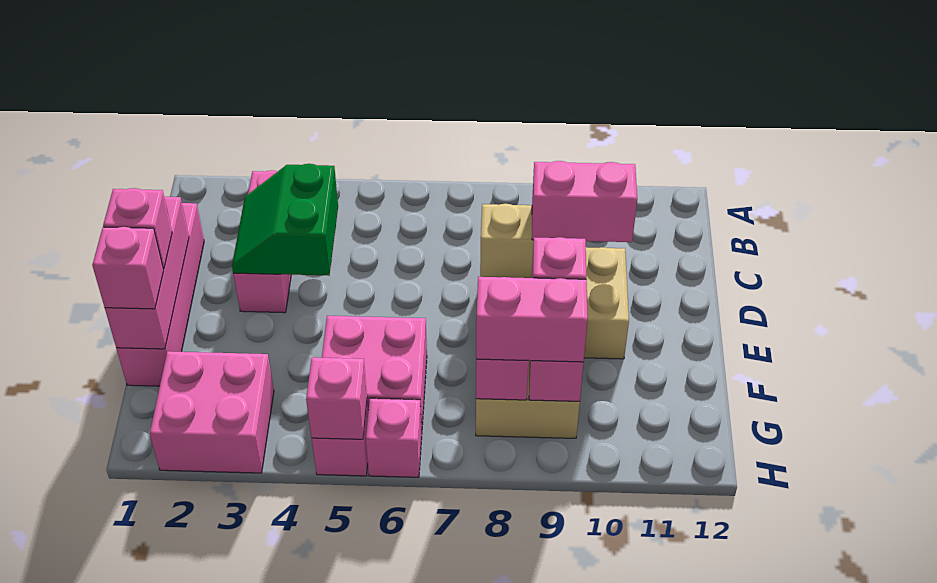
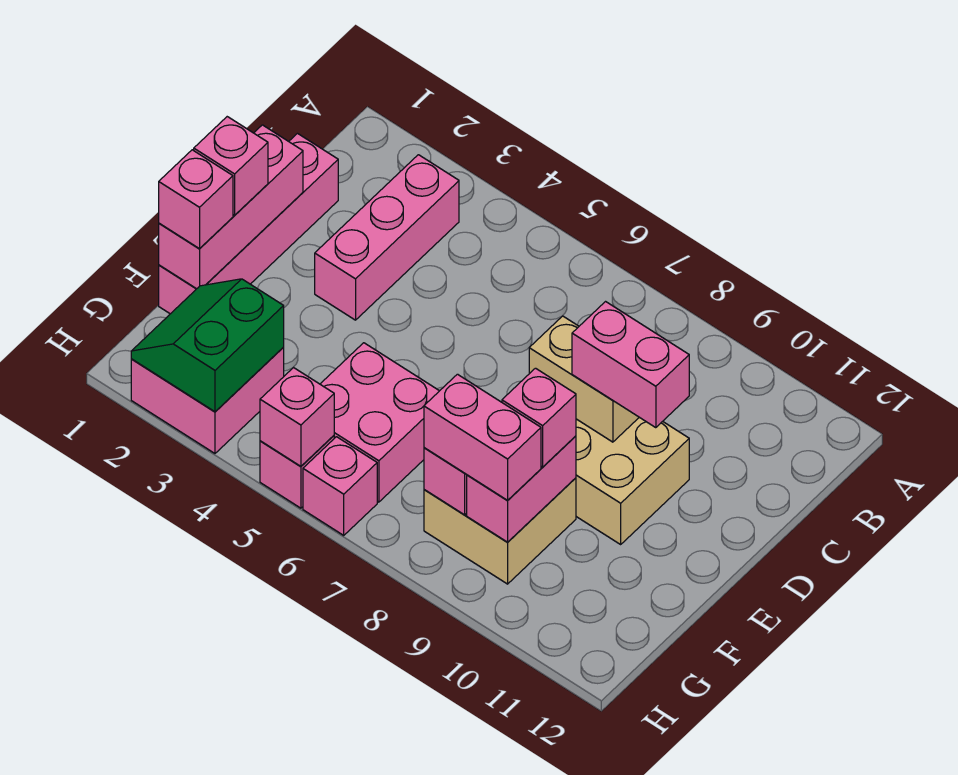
green 2x2 slope [232,164,338,275] -> green 2x2 slope moved to [131,279,284,412]

